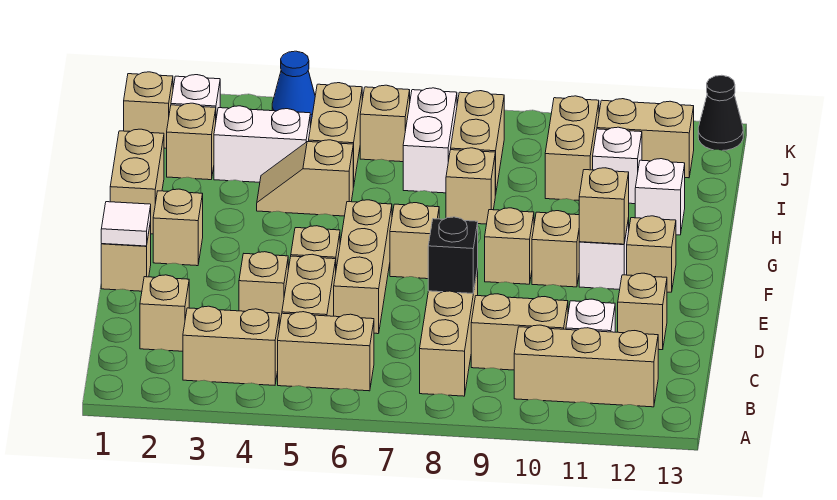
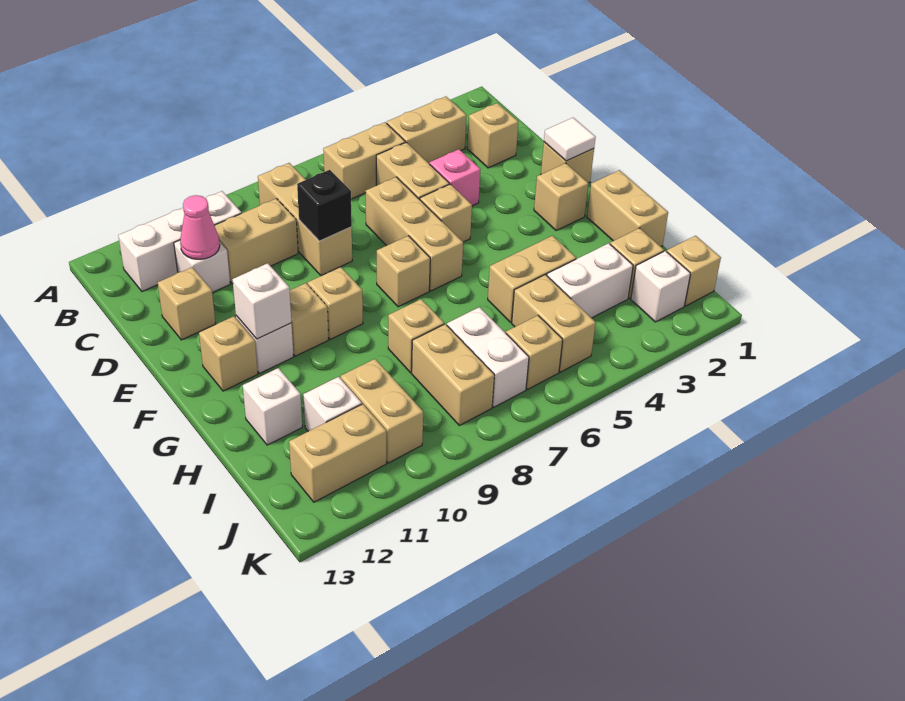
tan 1x3 brick [514,325,658,407] -> white 1x3 brick [118,191,241,291]
none -> pink 1x1 cone [180,195,220,259]
tan 1x1 brick [239,252,288,328] -> pink 1x1 brick [430,149,480,206]
tan 1x1 brick [579,168,629,244] -> white 1x1 brick [233,263,291,339]
tan 1x2 slope [257,140,353,216] -> tan 1x2 brick [488,236,576,322]
blue 1x1 cone [272,51,315,123] -> none
black 1x1 cone [698,75,743,151] -> none

